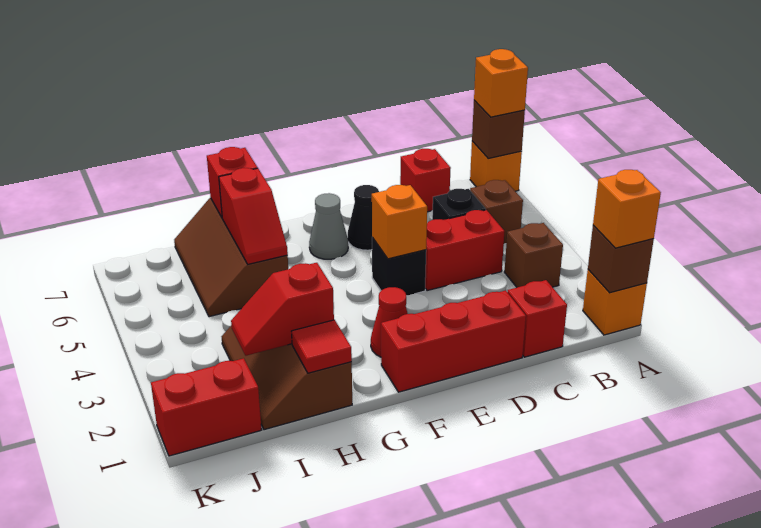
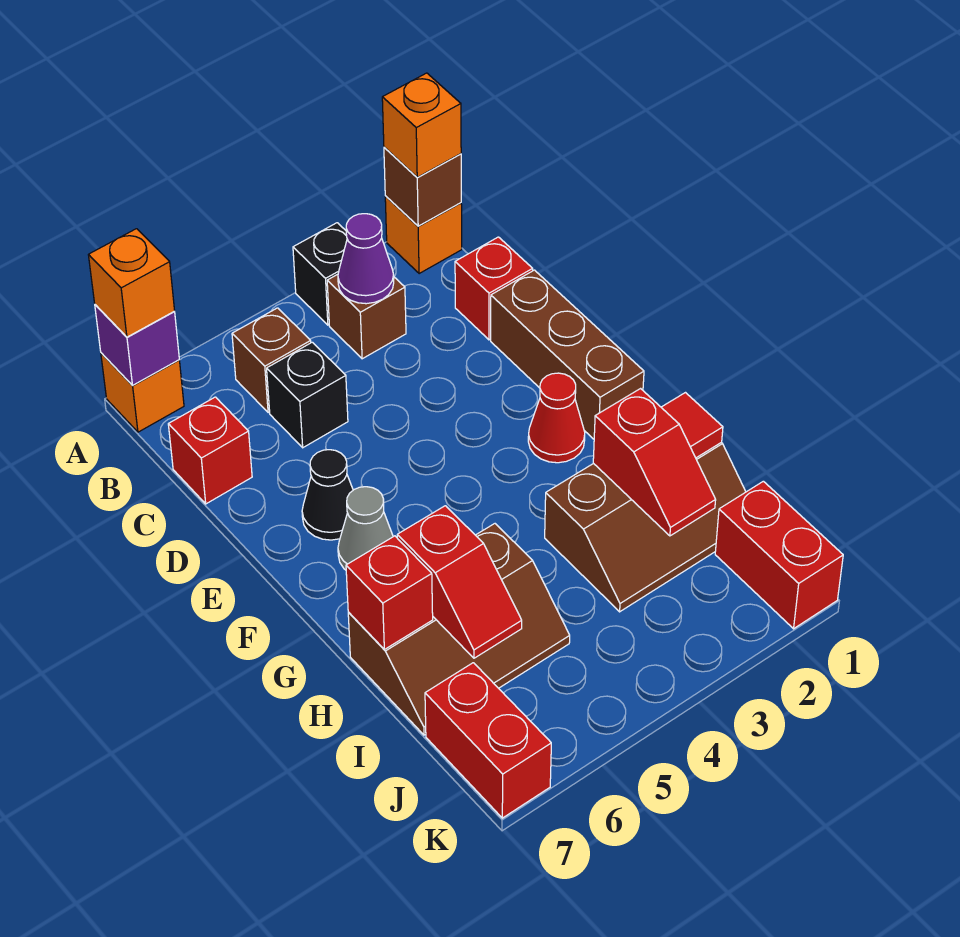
brown 1x1 brick [472,100,525,158] -> purple 1x1 brick [95,305,179,385]
none -> purple 1x1 cone [338,214,394,304]
red 1x2 brick [425,210,505,291] -> red 1x2 brick moved to [425,663,551,818]
red 1x3 brick [381,291,526,392] -> brown 1x3 brick [491,270,644,439]
black 1x1 brick [372,237,426,296] -> black 1x1 brick moved to [293,223,347,325]
orange 1x1 brick [372,185,427,259] -> none
red 1x2 slope [219,168,288,264] -> red 1x2 slope turned to [397,506,522,658]

